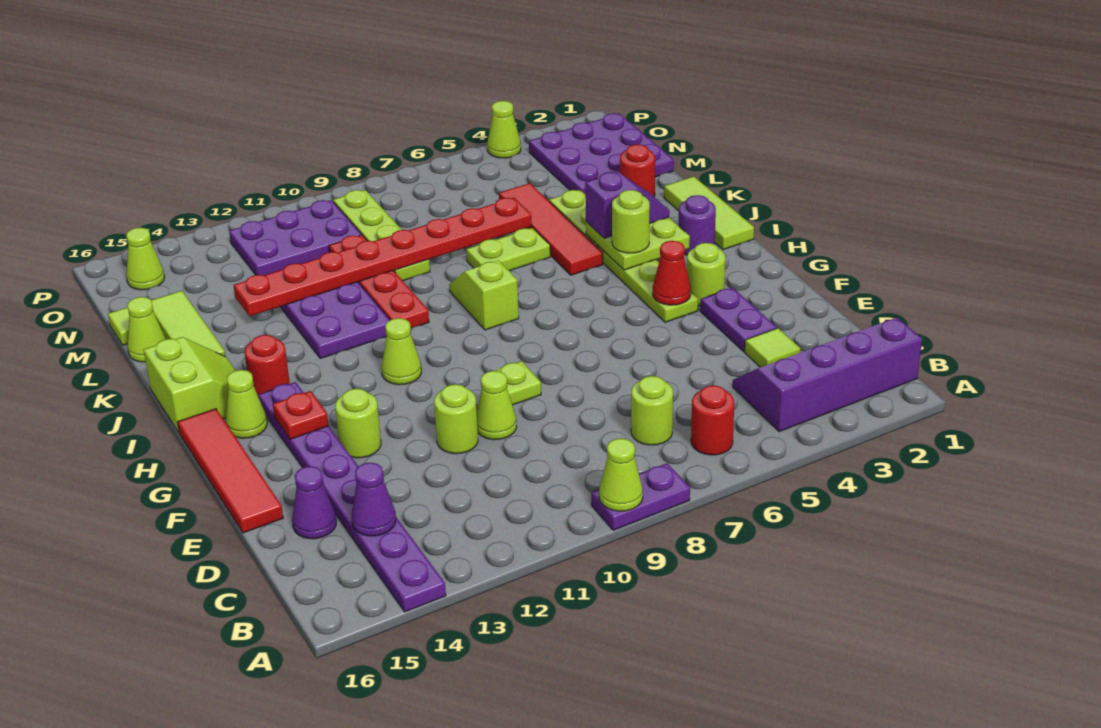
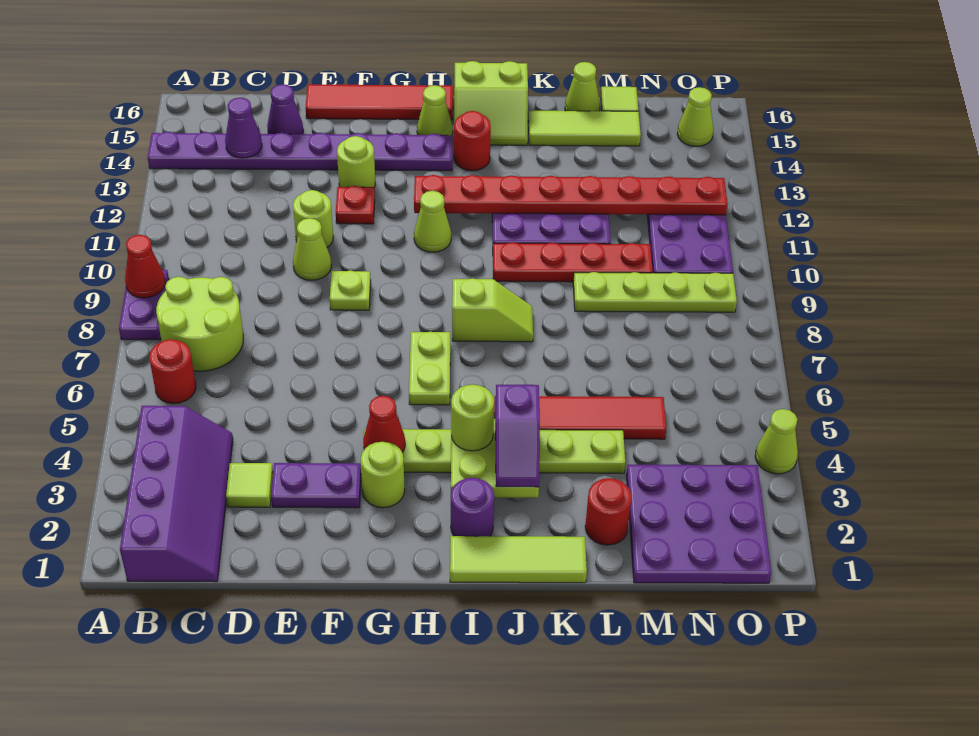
lime 1x1 cone [599,438,643,511] -> red 1x1 cone [125,235,165,298]
lime 1x1 round brick [631,376,673,445] -> lime 2x2 round brick [156,277,243,371]
red 1x1 plate [273,391,329,439] -> red 1x1 plate moved to [336,186,375,224]
lime 1x2 plate [466,228,550,271] -> lime 1x2 plate moved to [409,332,450,405]
red 1x8 plate [233,198,532,316] -> red 1x8 plate turned to [414,175,728,215]

